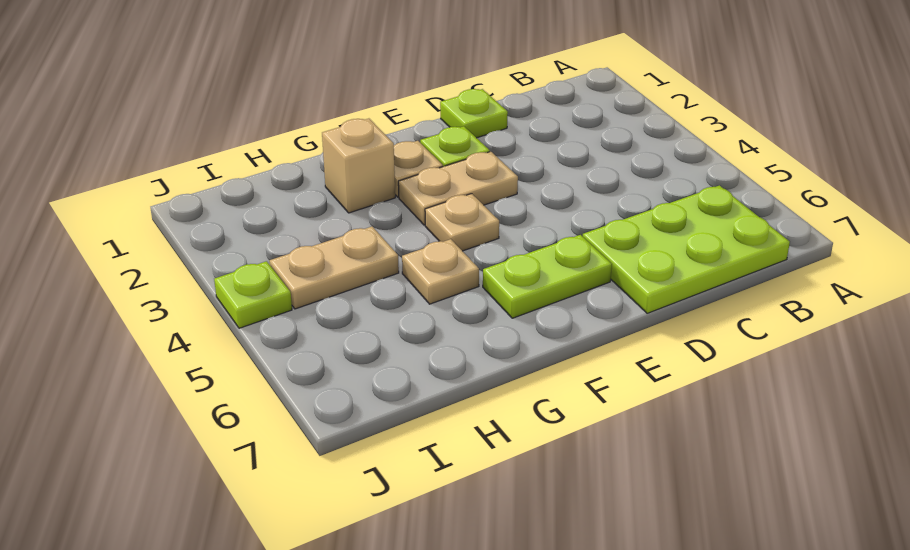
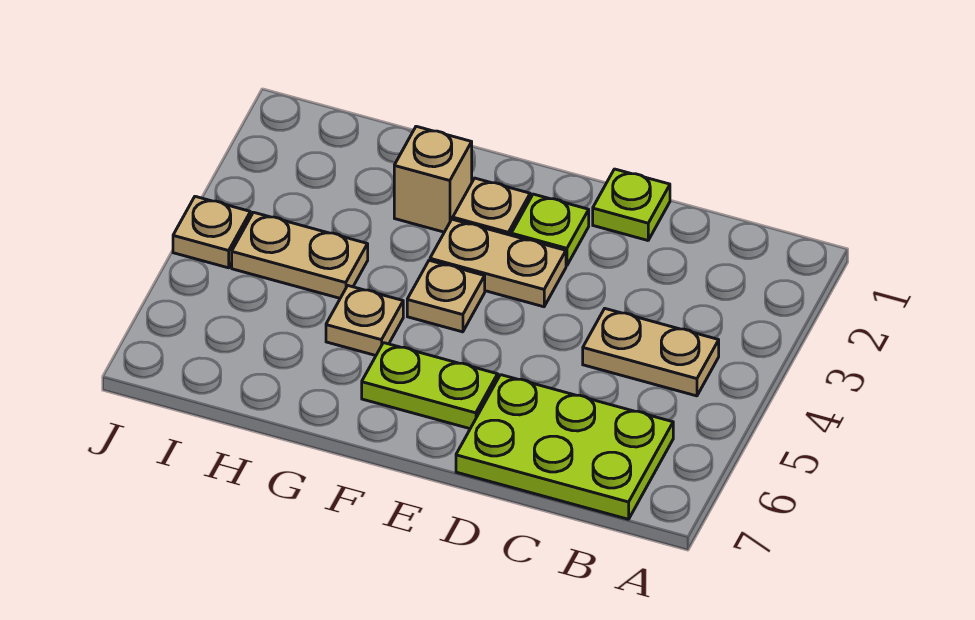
none -> tan 1x2 plate [583,309,719,396]
lime 1x1 plate [214,261,292,328] -> tan 1x1 plate [173,196,250,268]

